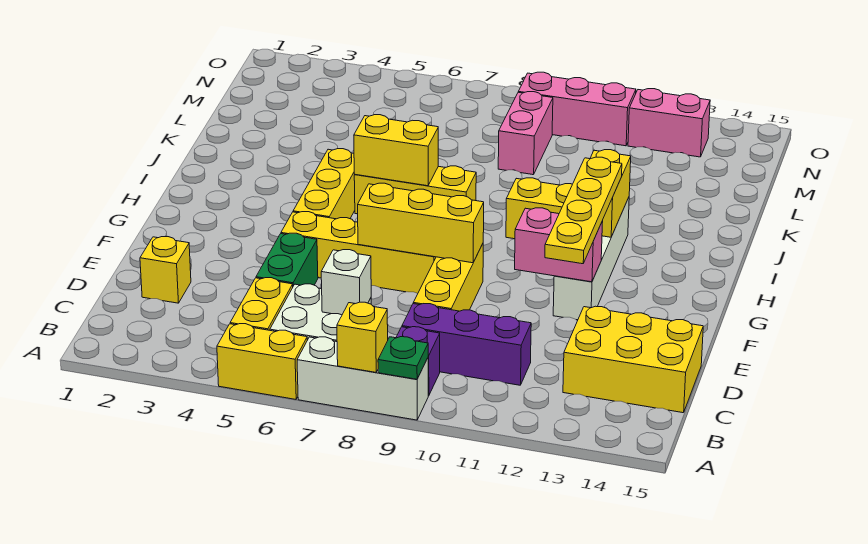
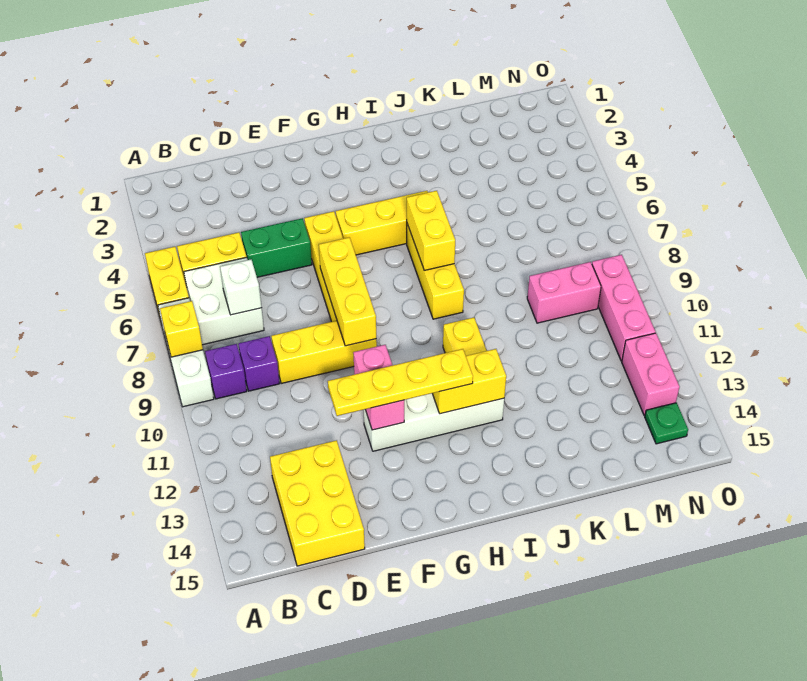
green 1x1 plate [378,337,428,379] -> green 1x1 plate moved to [645,403,688,444]
purple 1x3 brick [402,304,531,385] -> purple 1x1 brick [238,336,280,391]
yellow 1x1 brick [140,237,191,303] -> none

